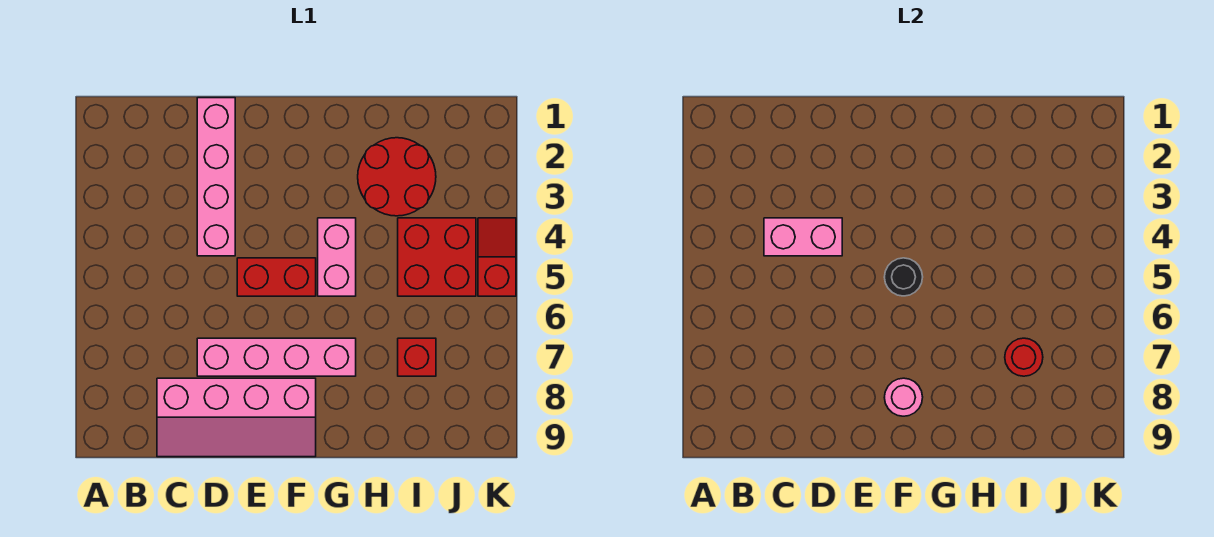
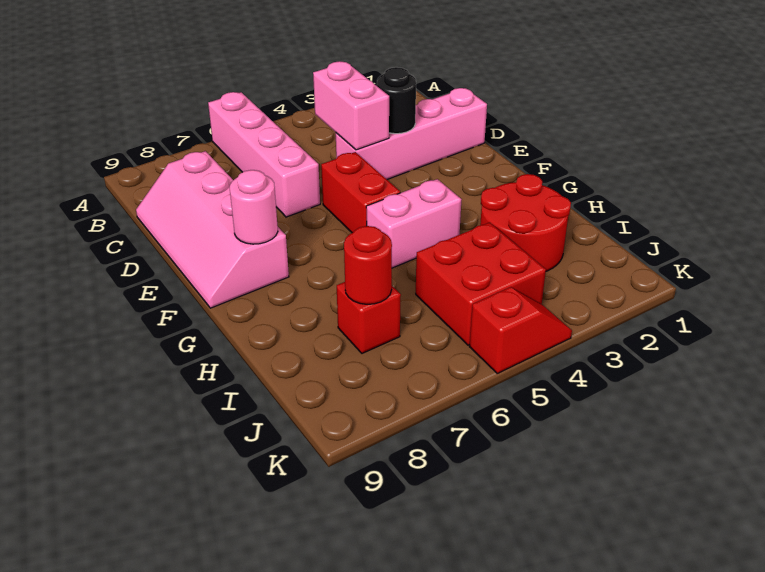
pink 1x4 brick [197,338,356,376] -> pink 1x4 brick moved to [208,92,320,217]
black 1x1 round brick [884,258,923,296] -> black 1x1 round brick moved to [377,67,416,134]

